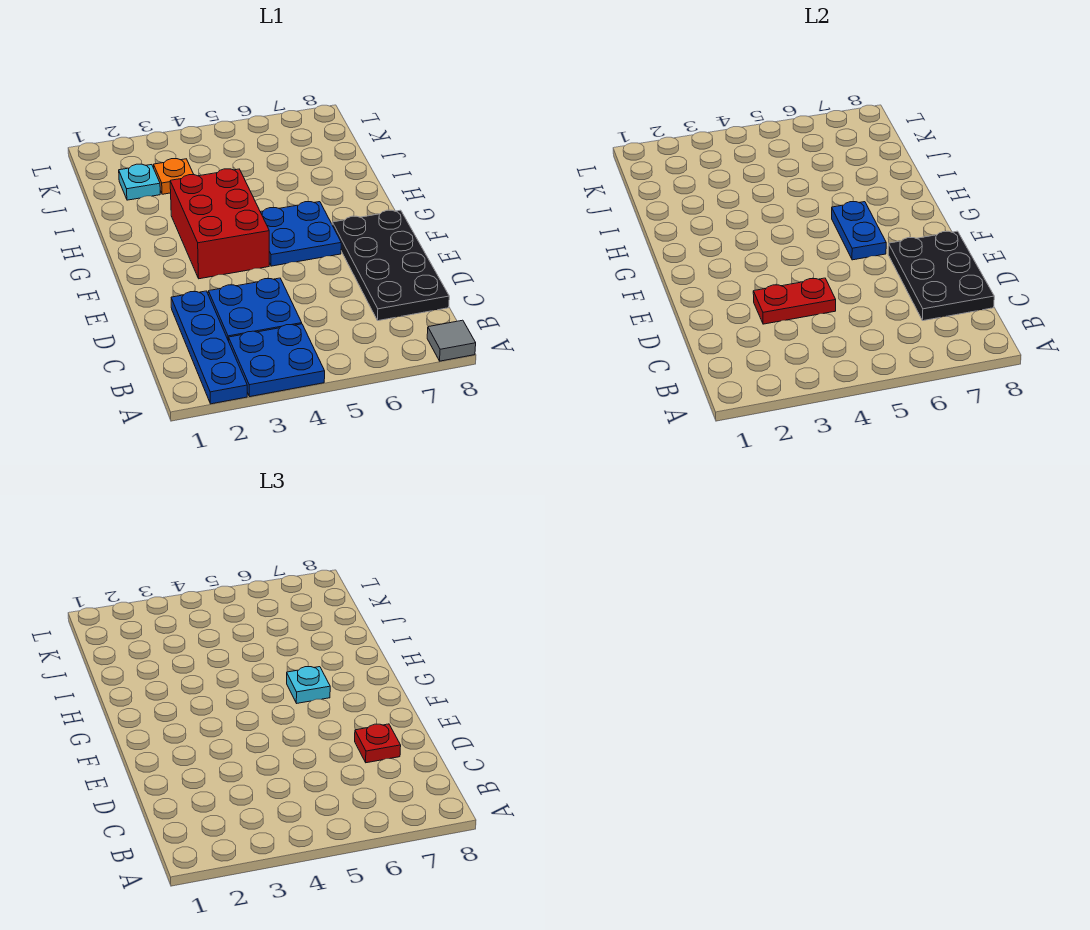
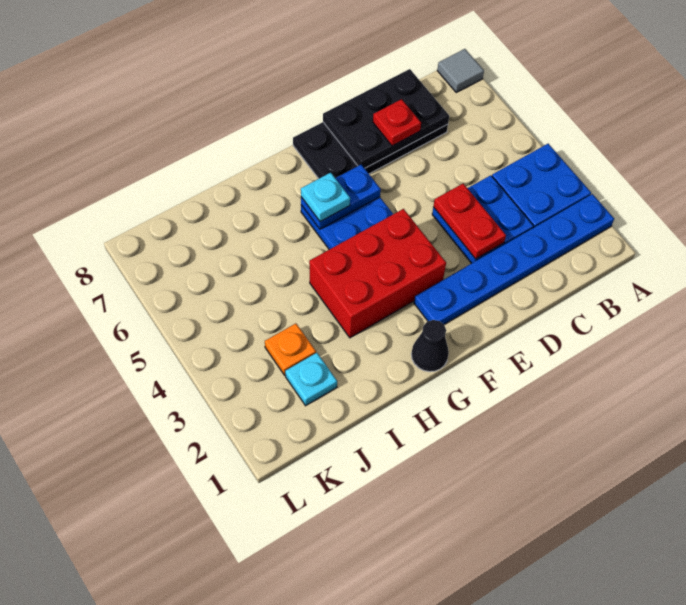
blue 1x4 plate [171,291,247,404] -> blue 1x6 plate [414,194,614,324]
none -> black 1x1 cone [411,320,449,372]

